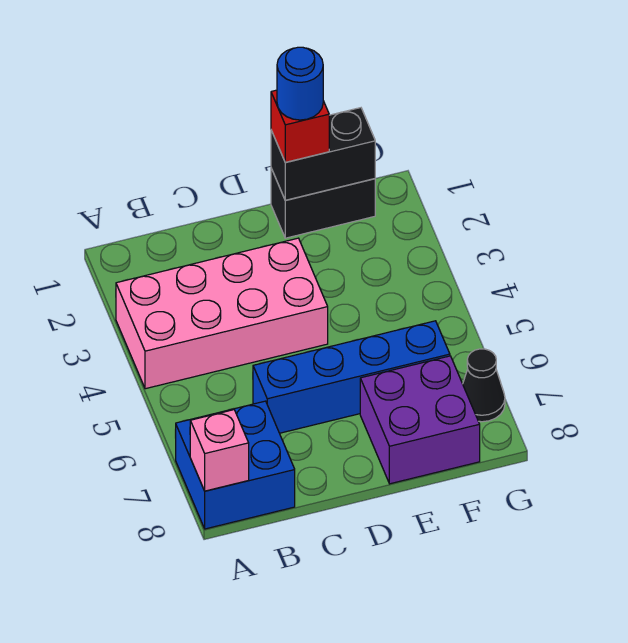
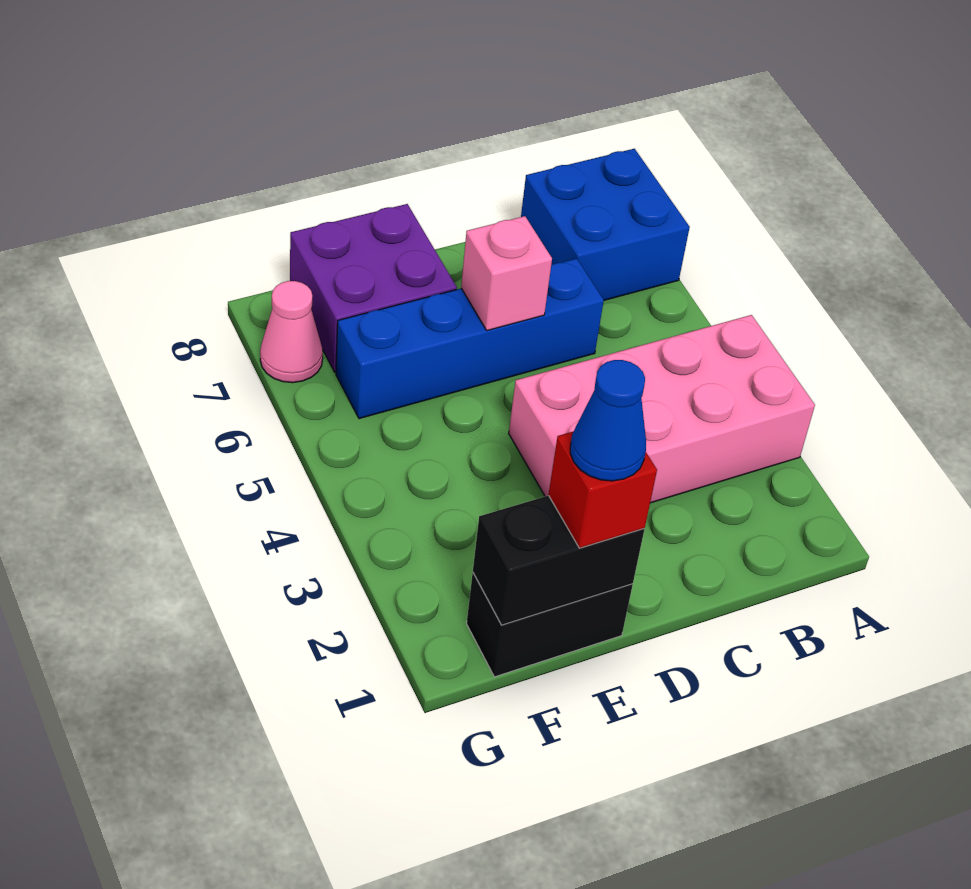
pink 1x1 brick [190,410,249,491] -> pink 1x1 brick moved to [461,216,552,330]
blue 1x1 round brick [277,47,323,120] -> blue 1x1 cone [570,360,646,481]
black 1x1 cone [463,349,505,422] -> pink 1x1 cone [260,281,323,383]

